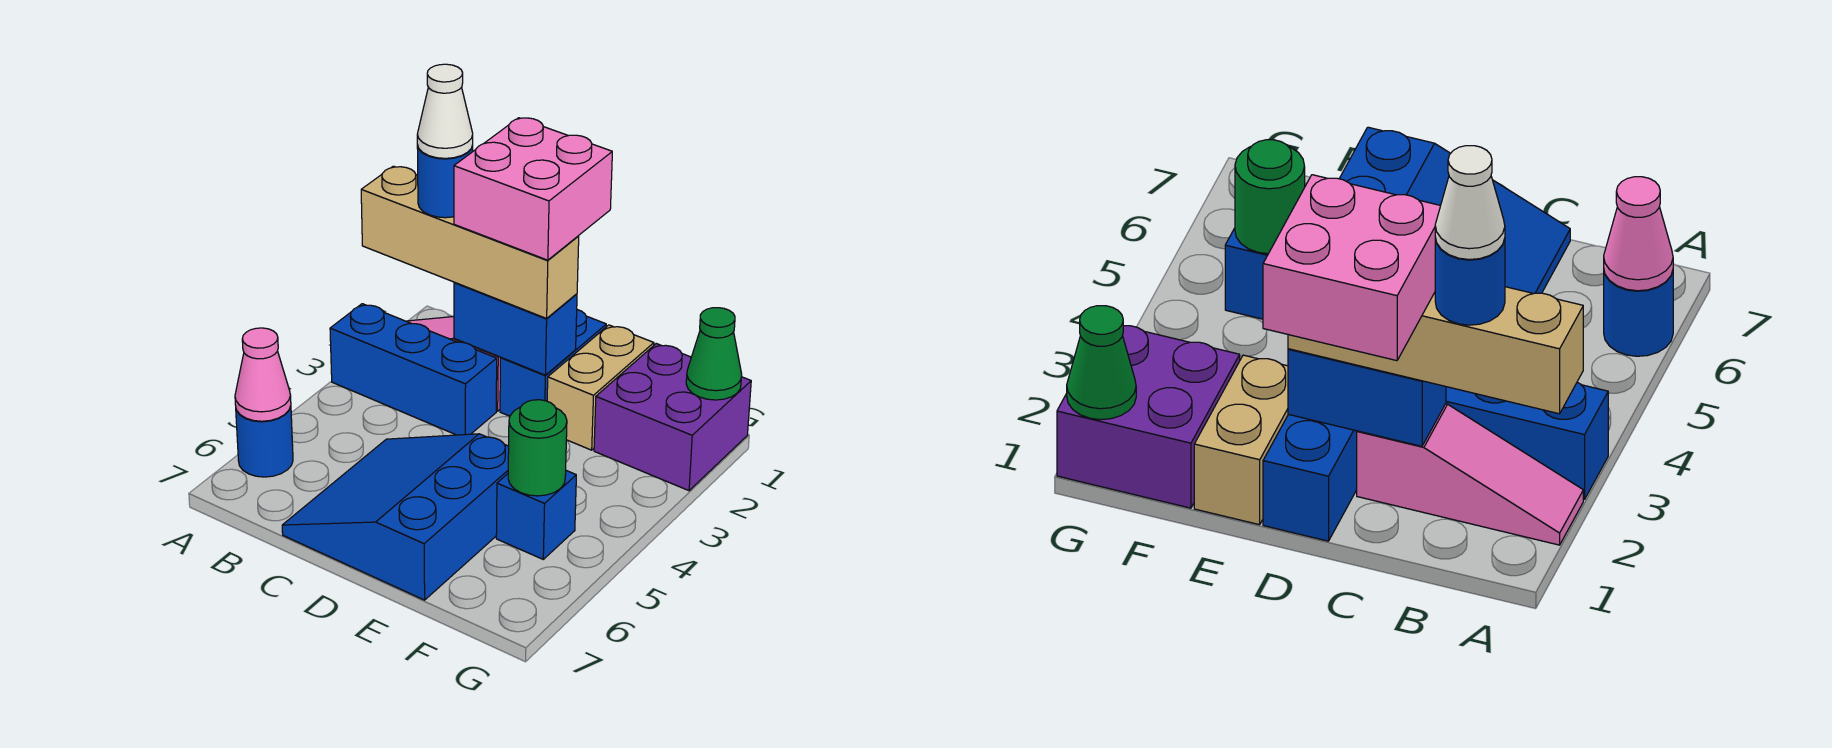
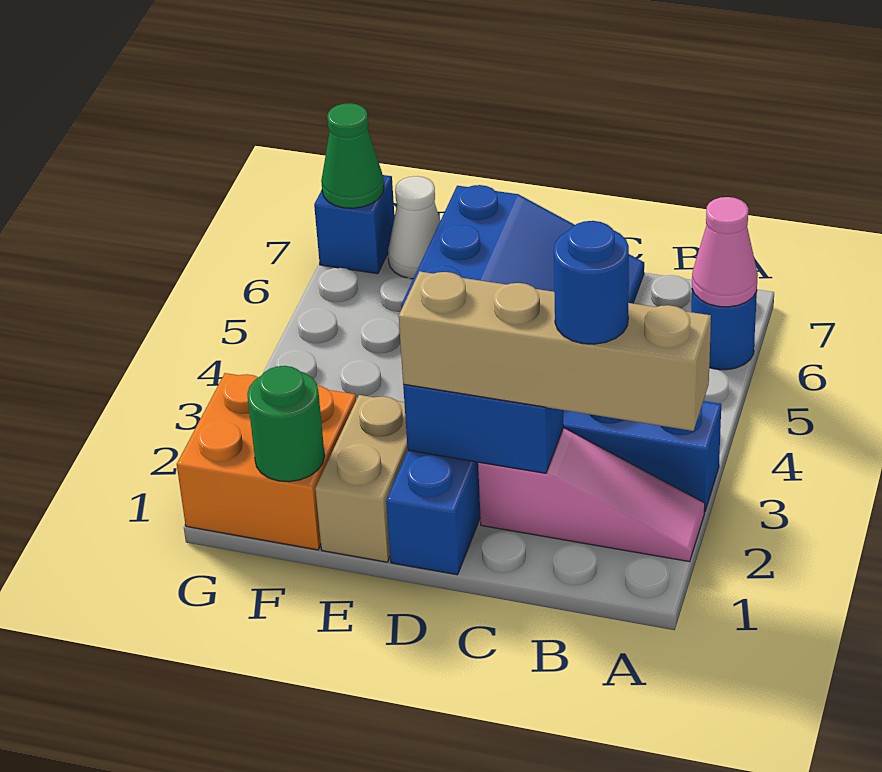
white 1x1 cone [417,64,473,158] -> white 1x1 cone moved to [388,176,440,279]
pink 2x2 brick [454,118,612,260] -> none
purple 2x2 brick [594,344,751,491] -> orange 2x2 brick [177,373,356,550]
blue 1x1 brick [496,471,576,559] -> blue 1x1 brick moved to [314,175,395,274]
green 1x1 round brick [508,400,567,496] -> green 1x1 round brick moved to [247,366,325,482]
green 1x1 cone [686,308,742,400] -> green 1x1 cone moved to [321,103,384,208]

